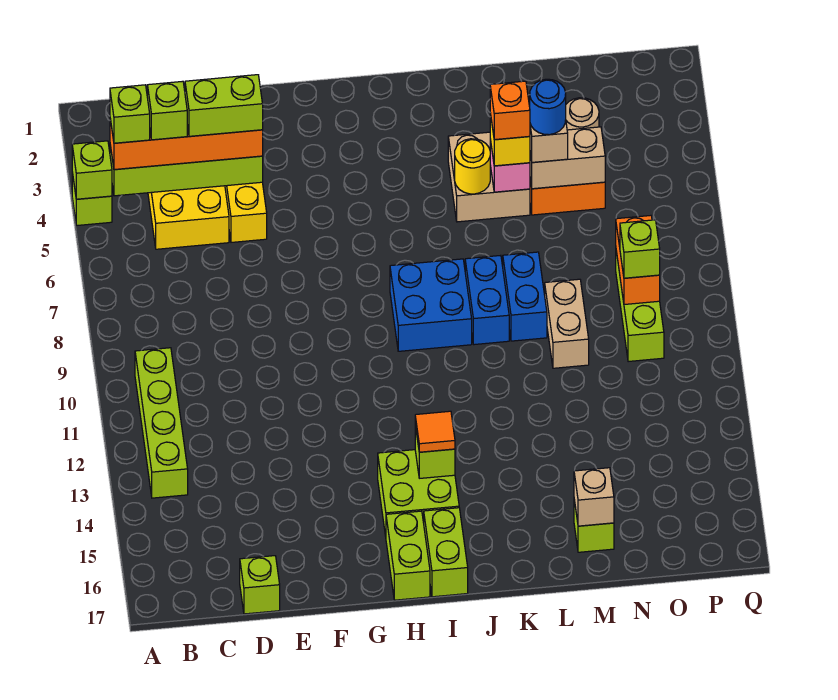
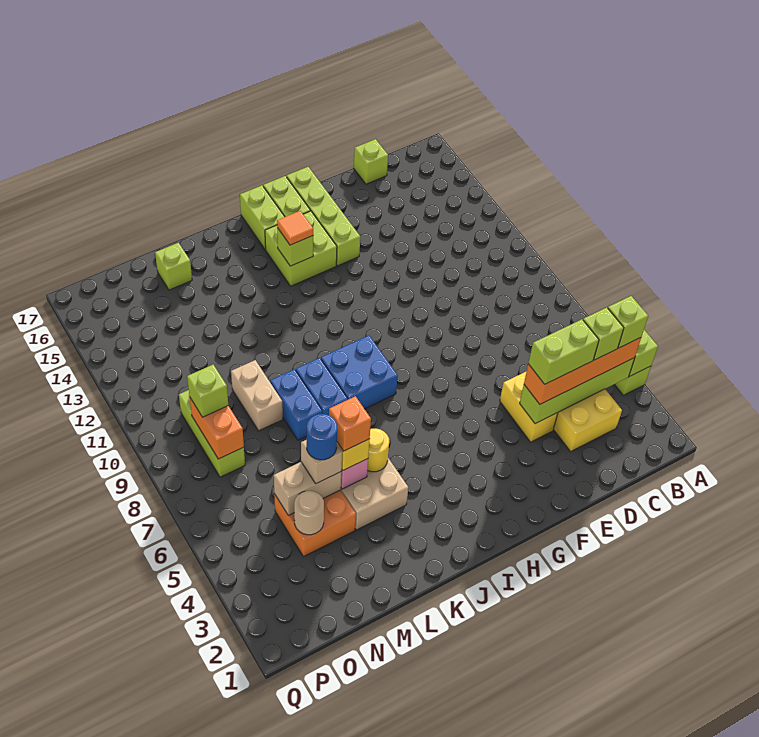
lime 1x4 brick [135,348,188,498] -> lime 1x4 brick moved to [287,167,360,266]
tan 1x1 brick [574,468,614,526] -> none

